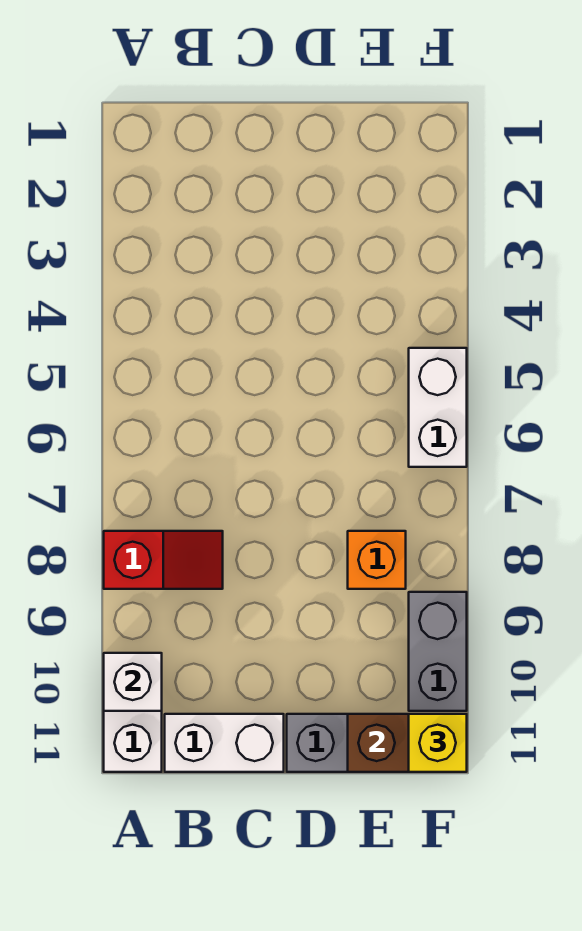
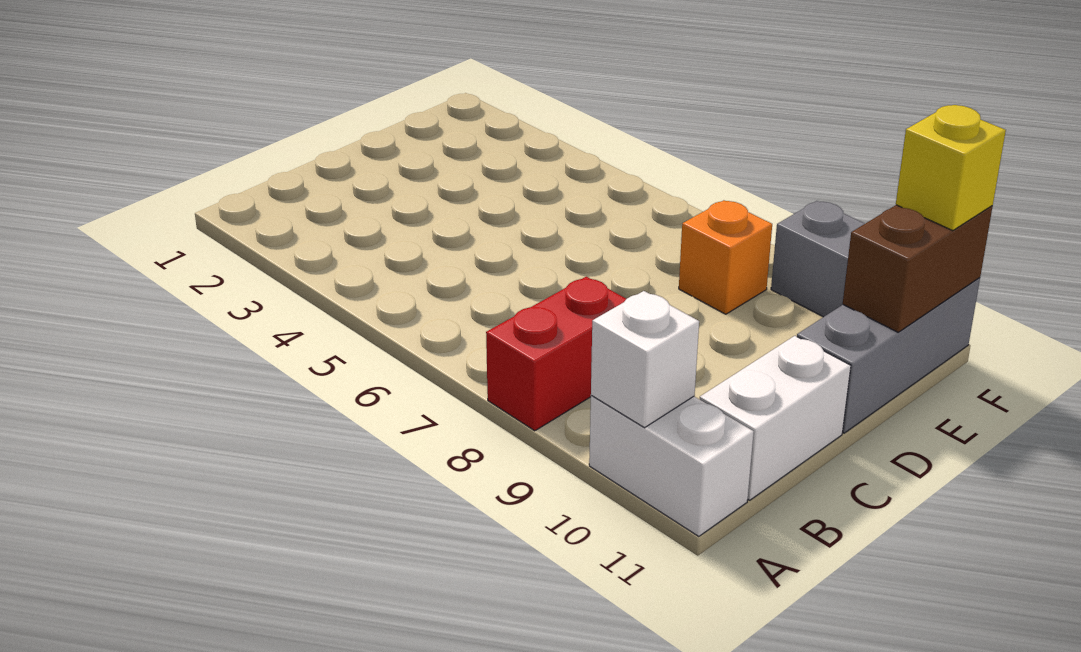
red 1x2 slope [104,531,223,589] -> red 1x2 brick [486,277,626,431]
white 1x2 brick [409,348,467,467] -> none

